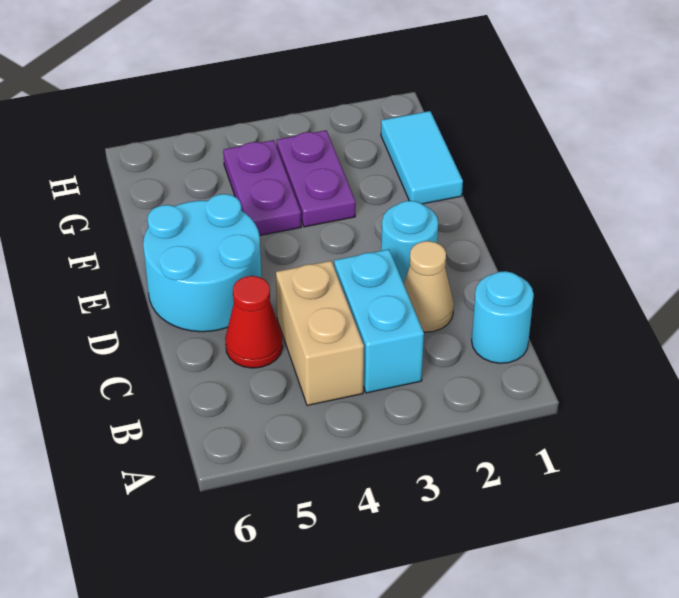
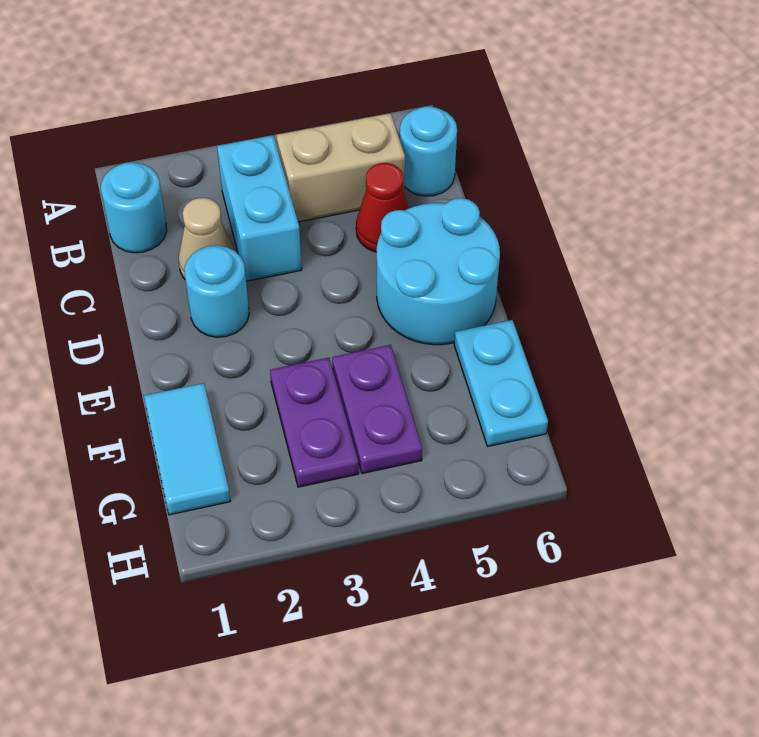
tan 1x2 brick [276,261,364,405] -> tan 1x2 brick turned to [276,113,405,222]
none -> cyan 1x1 round brick [400,106,457,196]
none -> cyan 1x2 plate [454,320,548,447]

